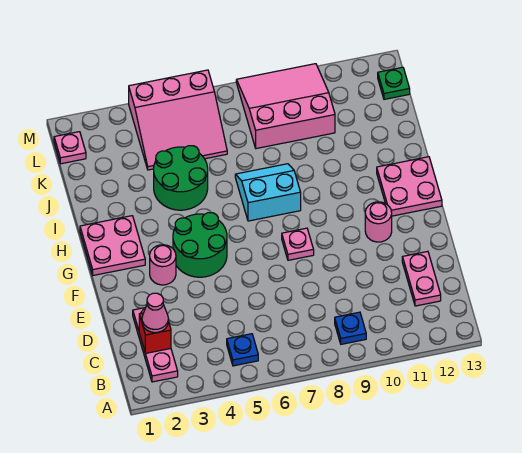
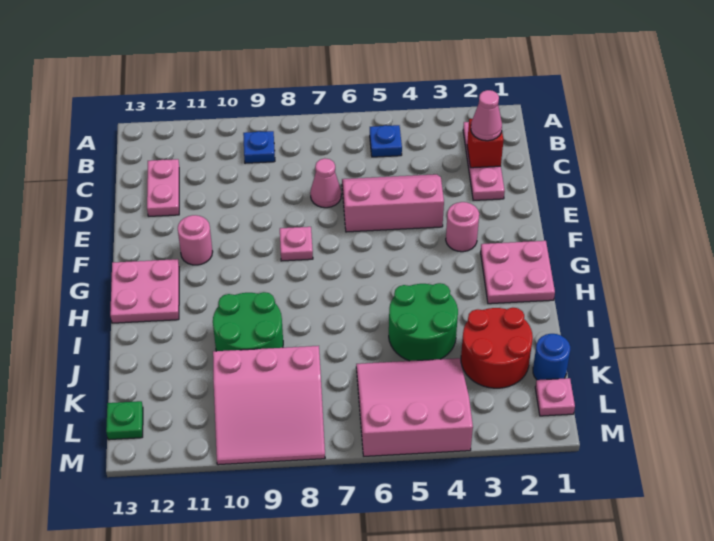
none -> pink 2x3 slope [342,174,444,232]
none -> pink 1x1 cone [310,158,341,208]
green 2x2 round brick [173,213,227,277] -> green 2x2 round brick moved to [213,292,283,351]
cyan 2x2 slope [235,164,301,221] -> none
none -> red 2x2 round brick [461,308,533,388]
none -> blue 1x1 round brick [533,334,570,380]

